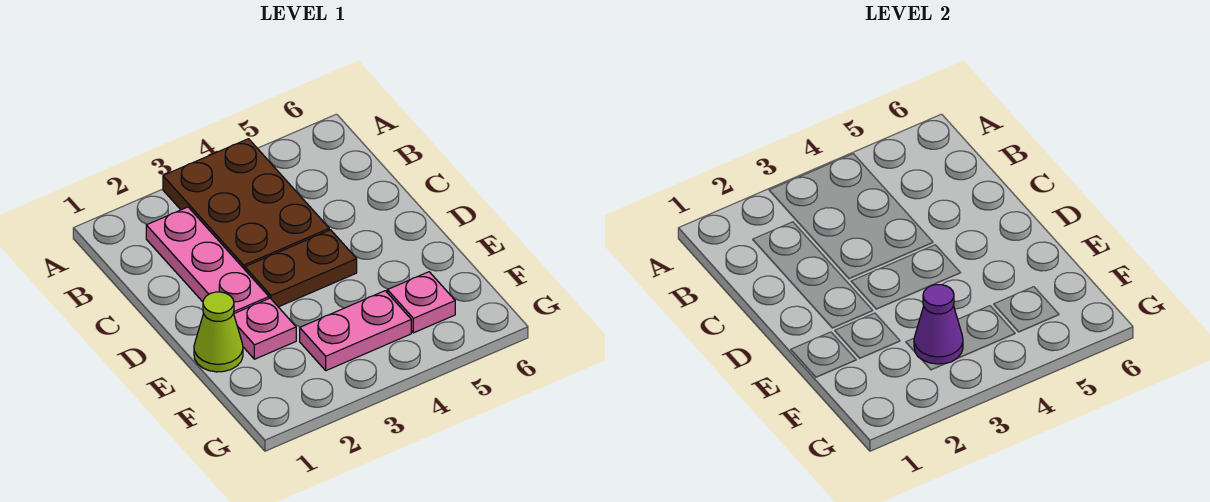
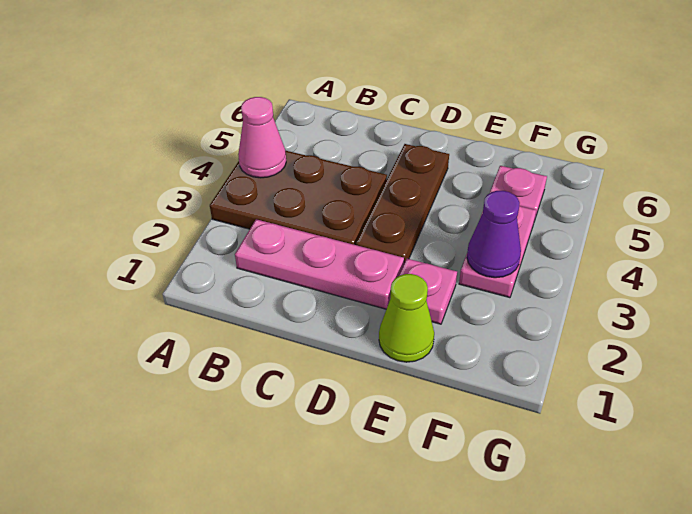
none -> pink 1x1 cone [238,97,286,178]
brown 1x2 plate [245,230,357,307] -> brown 1x3 plate [356,144,449,263]

